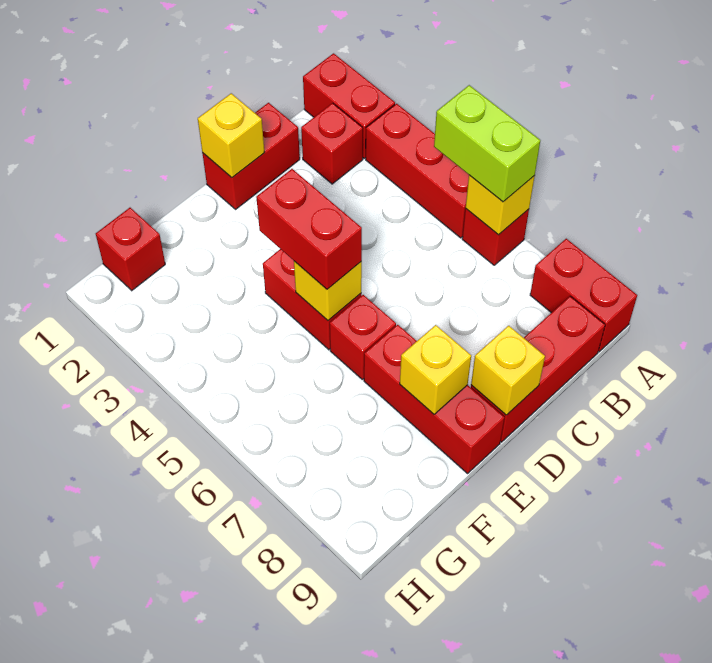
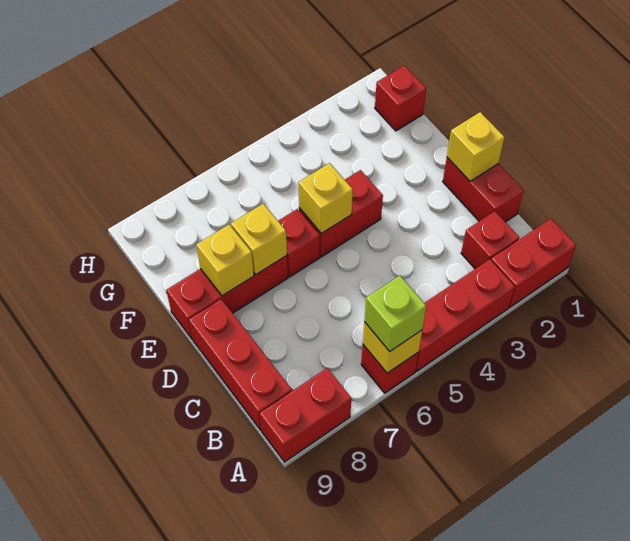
lime 1x2 brick [434,85,540,202] -> lime 1x1 brick [364,276,426,351]
yellow 1x1 brick [471,326,545,415] -> yellow 1x1 brick moved to [231,204,287,274]
red 1x2 brick [256,169,362,289] -> none

